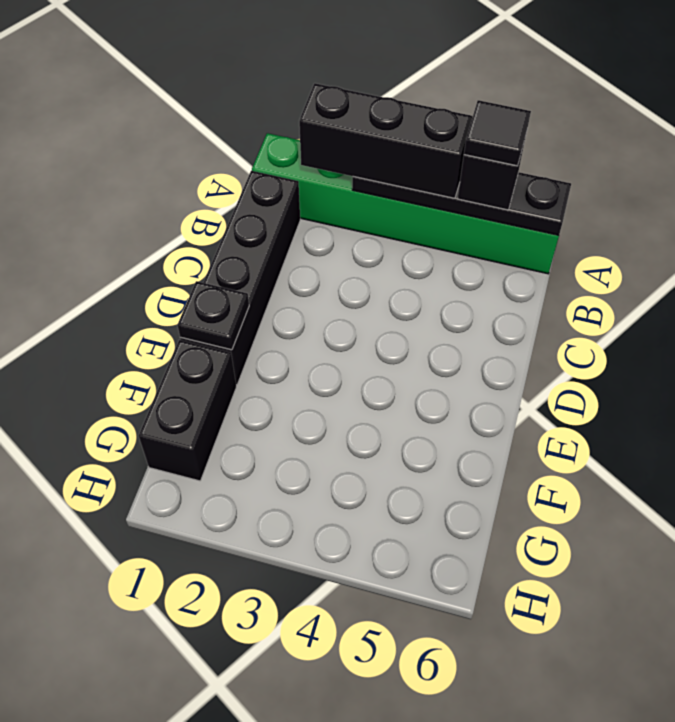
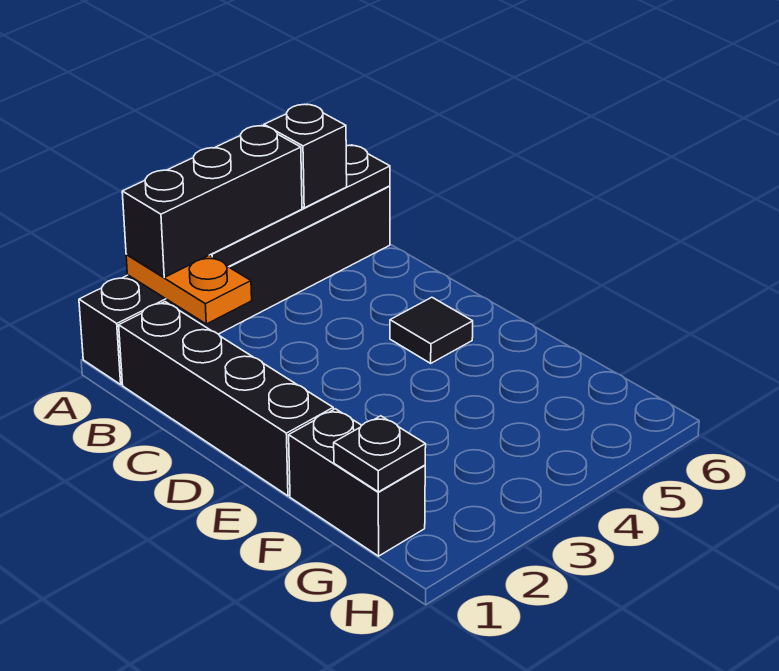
green 1x6 brick [252,133,559,274] -> black 1x6 brick [79,186,390,384]
none -> orange 1x2 plate [126,255,252,324]
black 1x1 tile [464,100,531,166] -> black 1x1 tile moved to [390,297,473,363]
black 1x1 plate [177,281,249,350] -> black 1x1 plate moved to [334,416,426,492]

